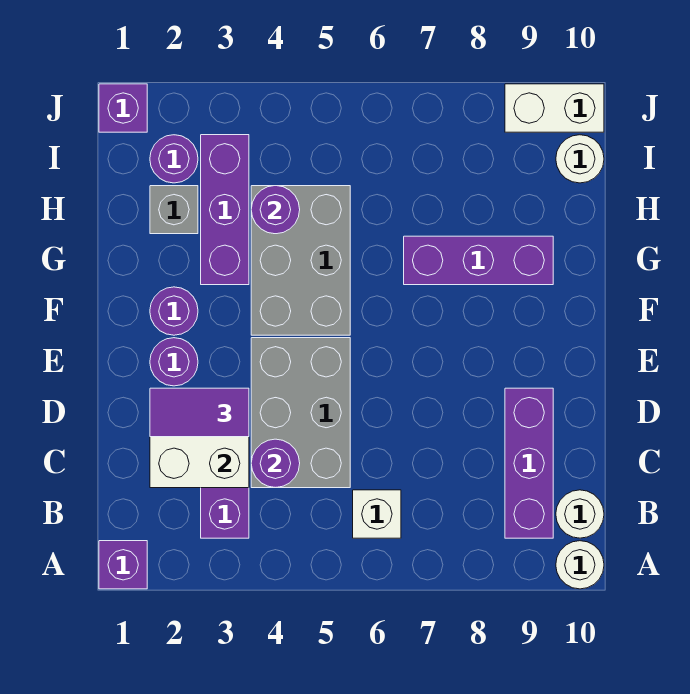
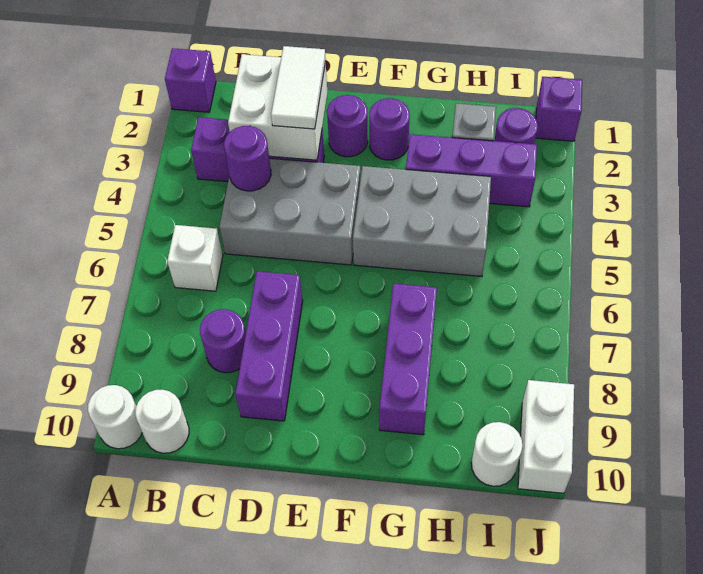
purple 1x3 brick [505,388,553,538] -> purple 1x3 brick turned to [235,271,303,421]
purple 1x2 tile [150,388,249,437] -> white 1x2 tile [271,46,326,129]
purple 1x1 round brick [251,186,300,234] -> purple 1x1 round brick moved to [200,309,246,373]

